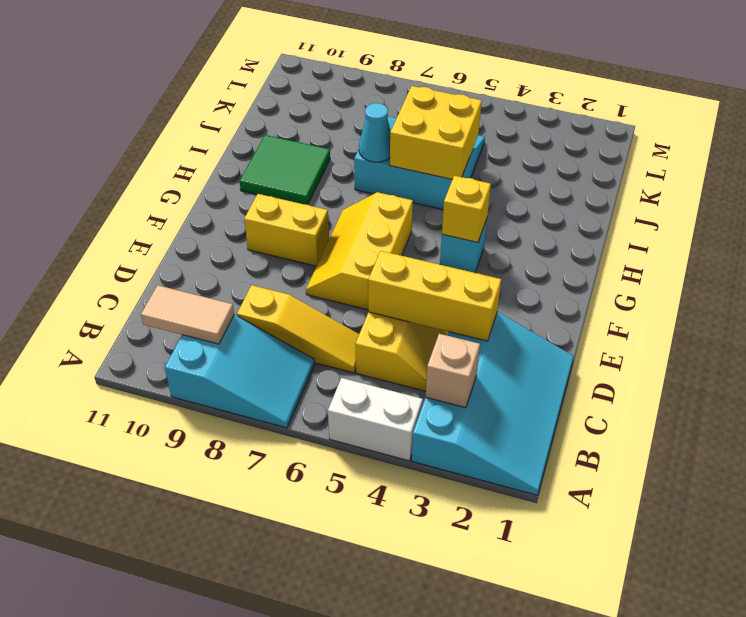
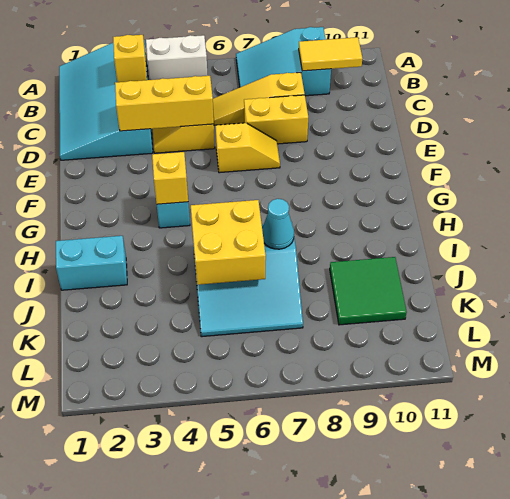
tan 1x1 brick [425,334,480,408] -> yellow 1x1 brick [113,35,147,82]
tan 1x2 tile [141,285,234,344] -> yellow 1x2 tile [299,37,362,71]
yellow 2x3 slope [306,192,413,310] -> yellow 1x2 slope [215,123,280,173]
yellow 1x2 brick [244,194,329,266] -> yellow 1x2 brick moved to [244,95,308,144]
green 2x2 tile [240,135,330,205] -> green 2x2 tile moved to [330,257,407,325]
none -> cyan 1x2 brick [56,236,127,290]

